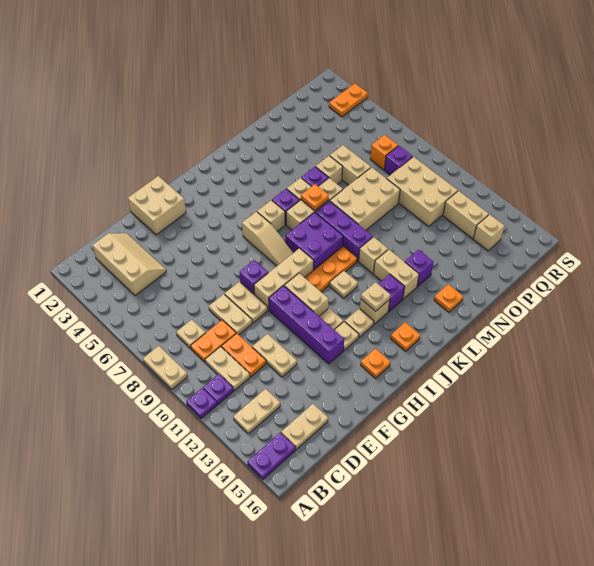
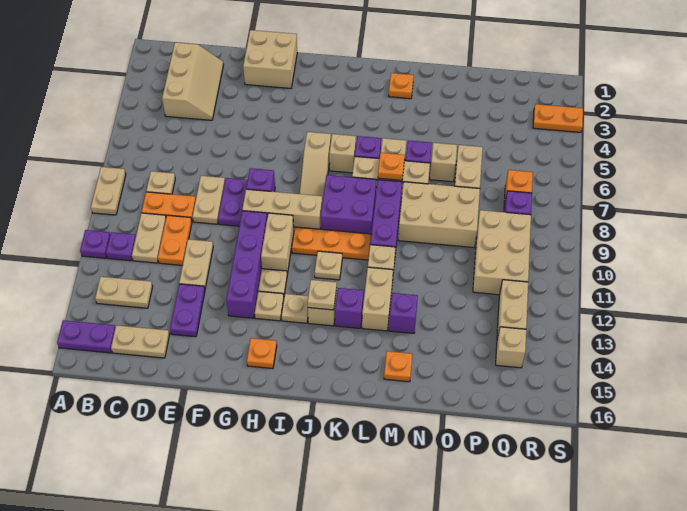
none -> purple 1x2 plate [170,284,205,337]
tan 1x2 plate [225,282,268,323] -> purple 1x2 plate [218,178,247,226]
orange 1x1 plate [391,322,420,351] -> orange 1x1 plate moved to [389,73,414,99]

